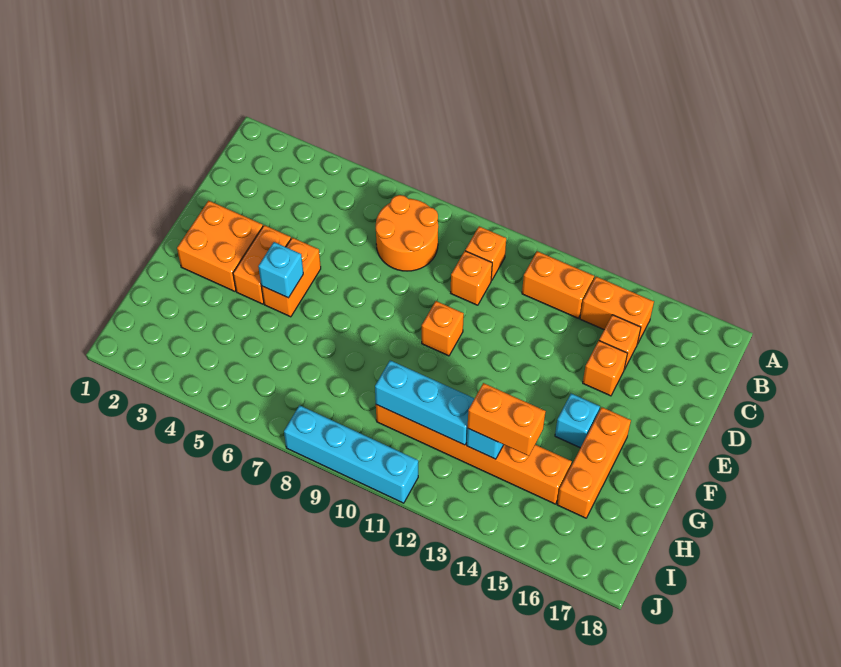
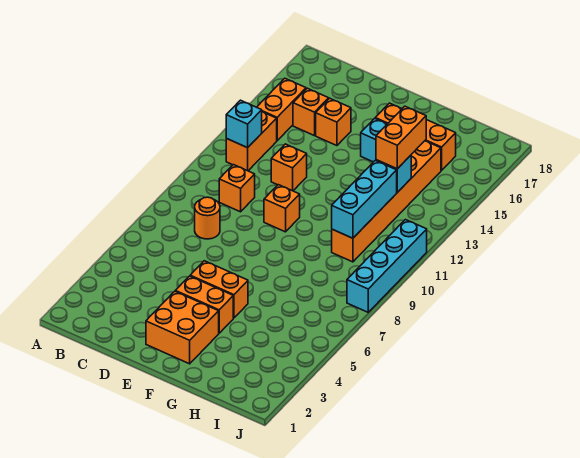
orange 2x2 round brick [376,195,438,271] -> orange 1x1 round brick [195,197,220,239]
orange 1x1 brick [465,226,506,281] -> orange 1x1 brick moved to [271,144,307,191]
cyan 1x1 brick [258,242,303,298] -> cyan 1x1 brick moved to [226,100,262,148]

